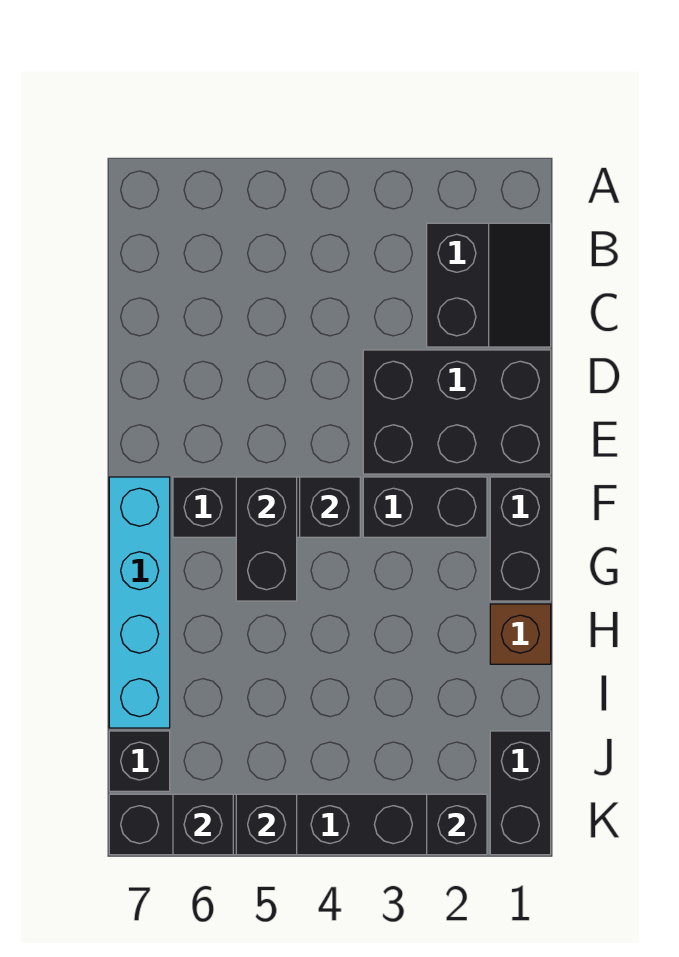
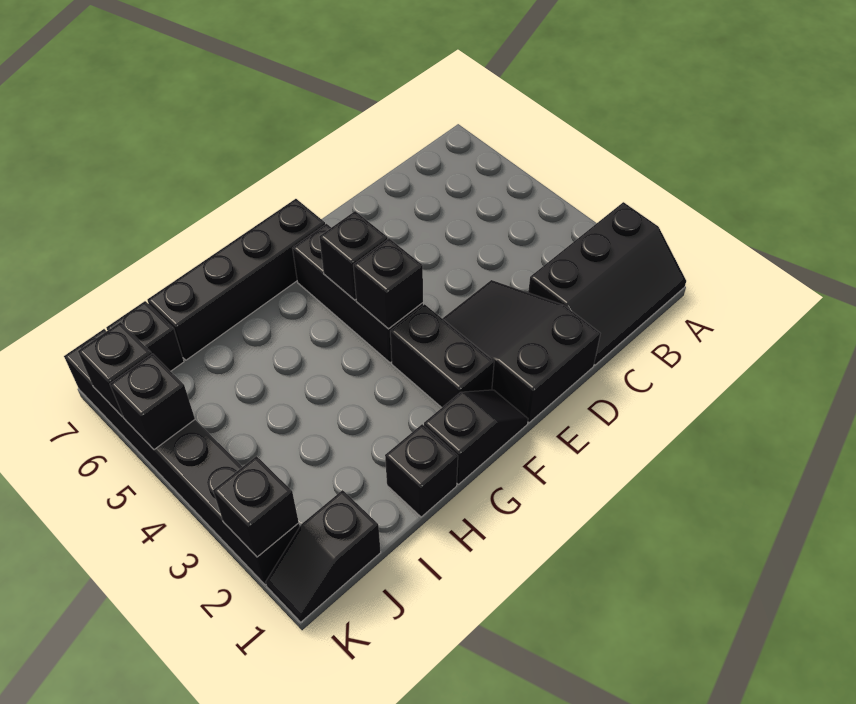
black 2x2 slope [427,223,551,347] -> black 2x3 slope [528,202,686,365]
black 2x3 brick [363,350,551,474] -> black 2x3 slope [442,280,600,423]
black 1x2 brick [490,477,551,601] -> black 1x2 slope [424,390,528,484]
black 1x2 brick [236,477,297,601] -> black 1x1 brick [319,211,388,300]
cyan 1x4 brick [109,477,170,728] -> black 1x4 brick [147,199,325,360]
brown 1x1 brick [490,604,551,664] -> black 1x1 brick [385,424,458,517]
black 1x2 brick [490,731,551,855] -> black 1x2 slope [266,490,381,622]

